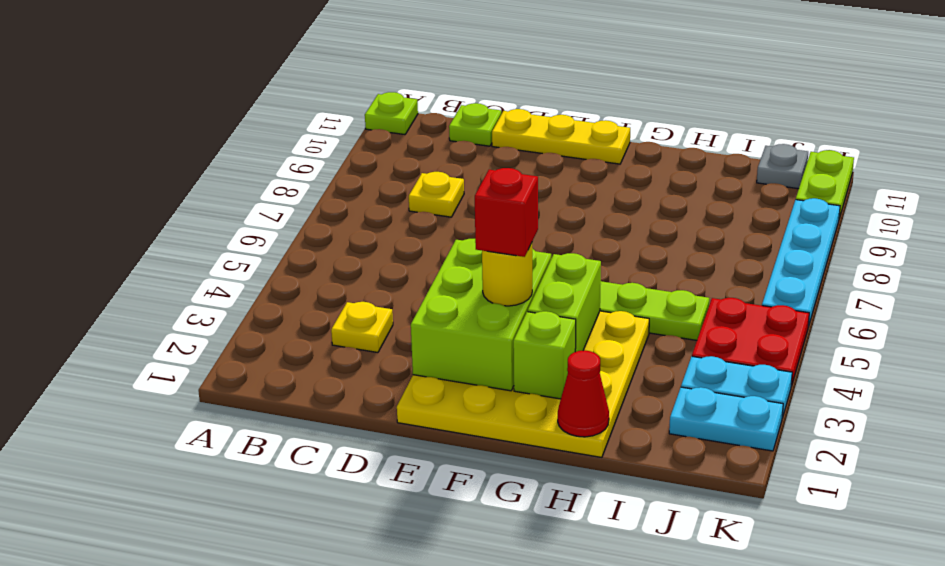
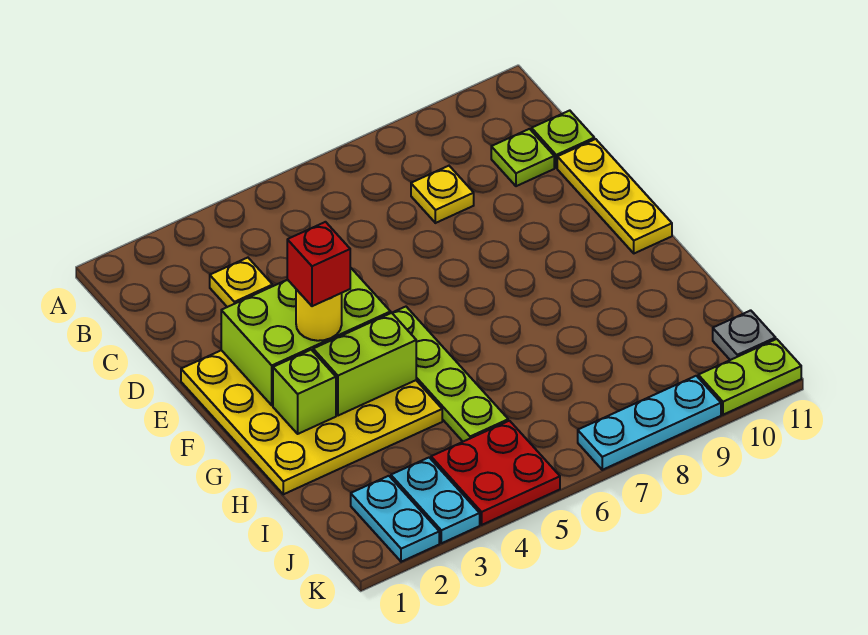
lime 1x1 plate [365,92,418,135] -> lime 1x1 plate moved to [491,129,554,186]
red 1x1 cone [558,350,609,437] -> none
cyan 1x4 plate [762,198,840,327] -> cyan 1x3 plate [578,376,721,470]

